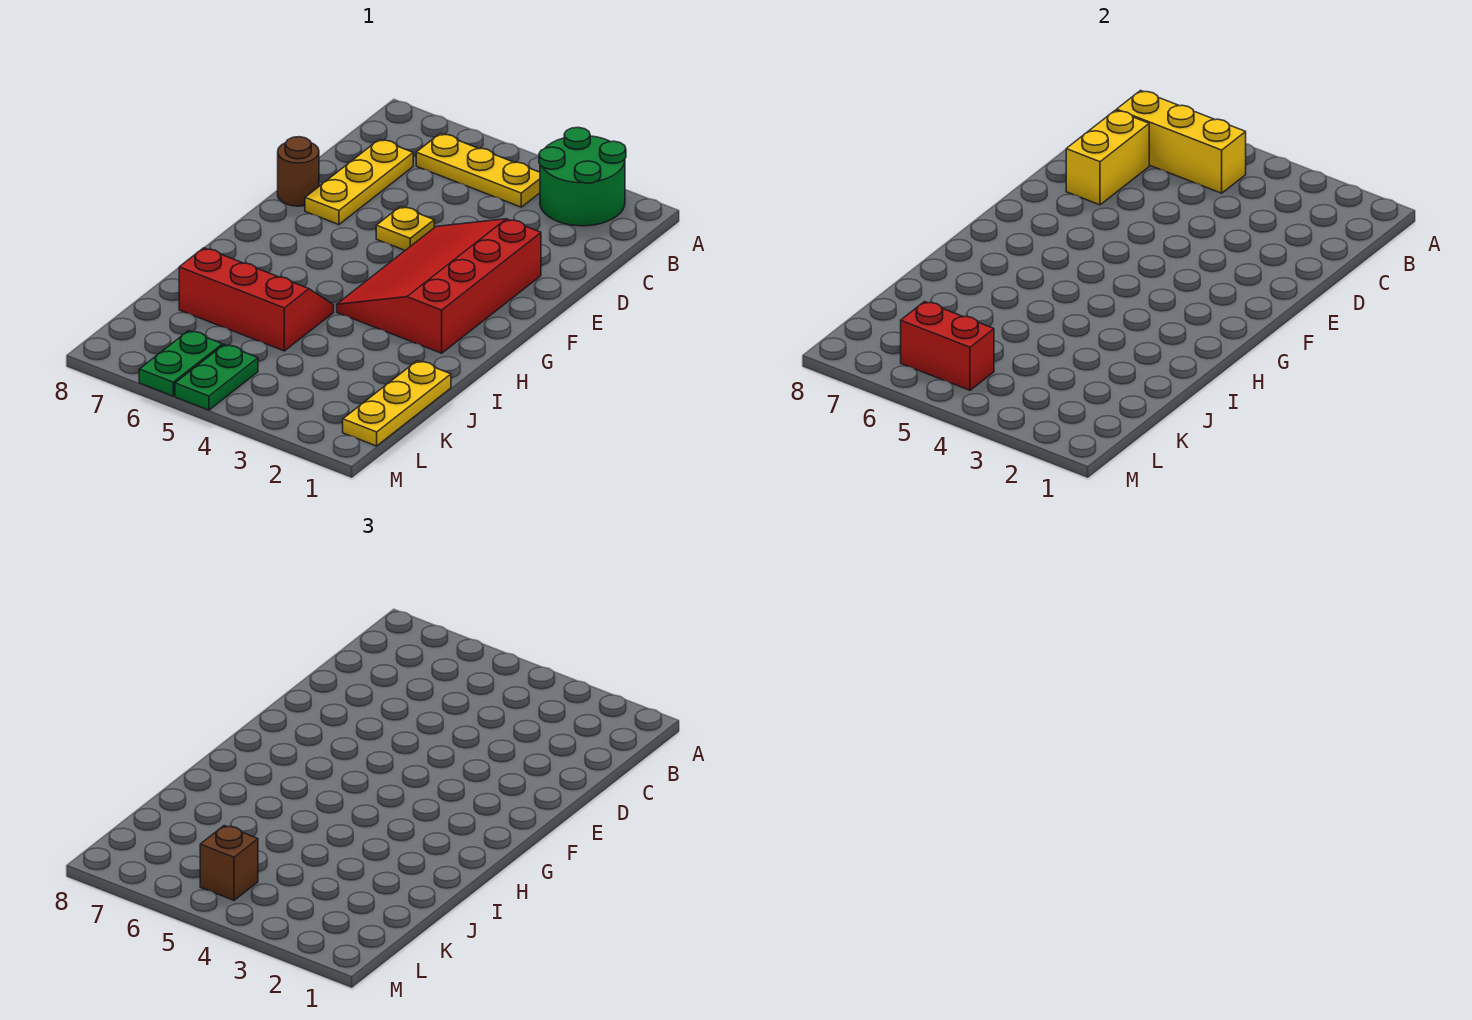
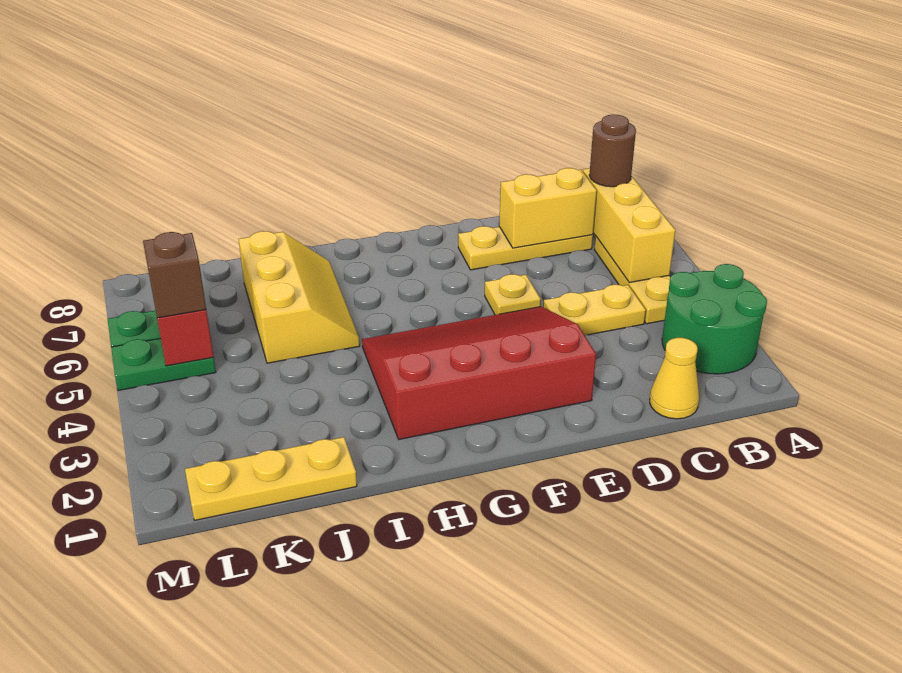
none -> yellow 1x1 cone [650,338,699,419]
none -> yellow 1x2 plate [543,285,646,335]
brown 1x1 round brick [278,137,319,206] -> brown 1x1 round brick moved to [589,115,636,187]
red 2x3 slope [179,248,334,351] -> yellow 2x3 slope [239,231,360,363]

